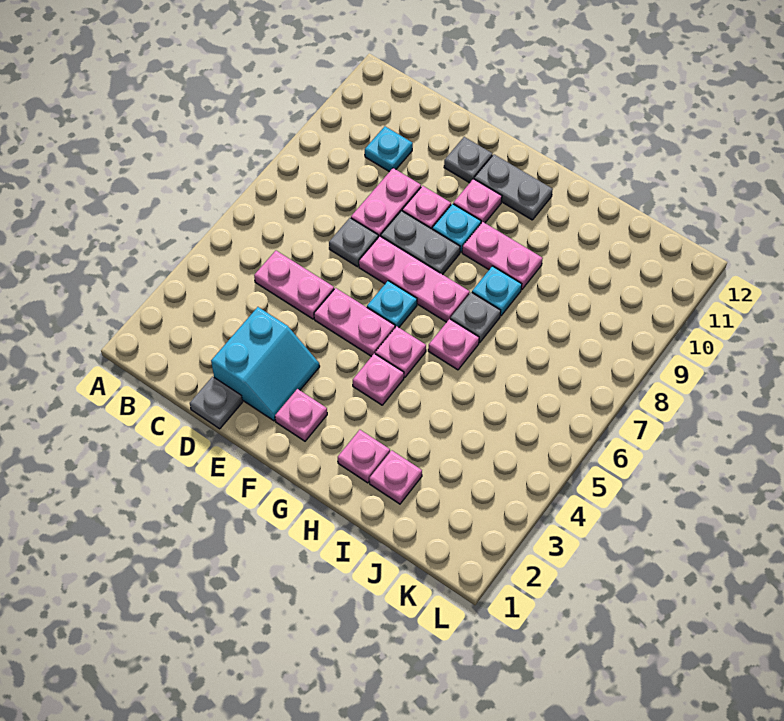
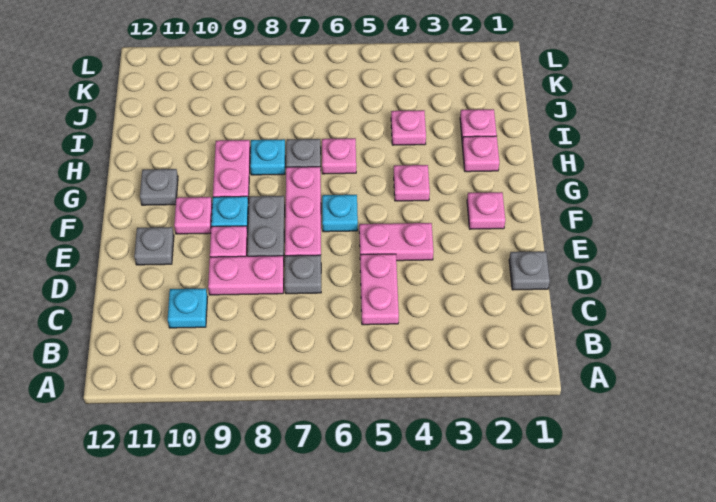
cyan 2x2 slope [211,307,320,421] -> none
pink 1x2 plate [314,288,395,357] -> pink 1x2 plate turned to [359,223,433,261]
grey 1x2 plate [474,155,553,220] -> grey 1x1 plate [140,169,178,205]
pink 1x1 plate [375,326,426,378] -> pink 1x1 plate moved to [391,110,426,145]

